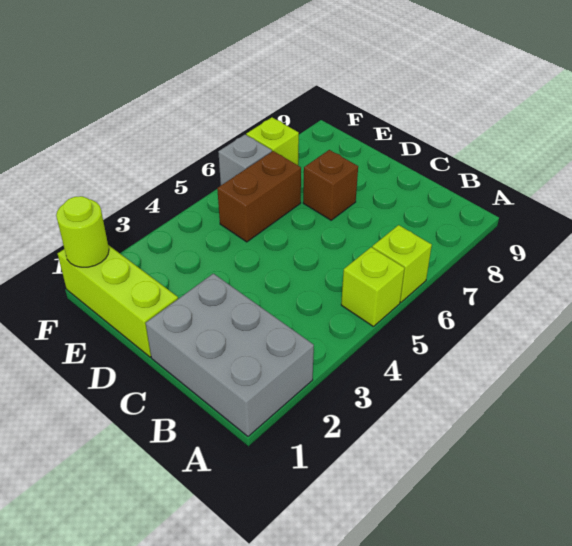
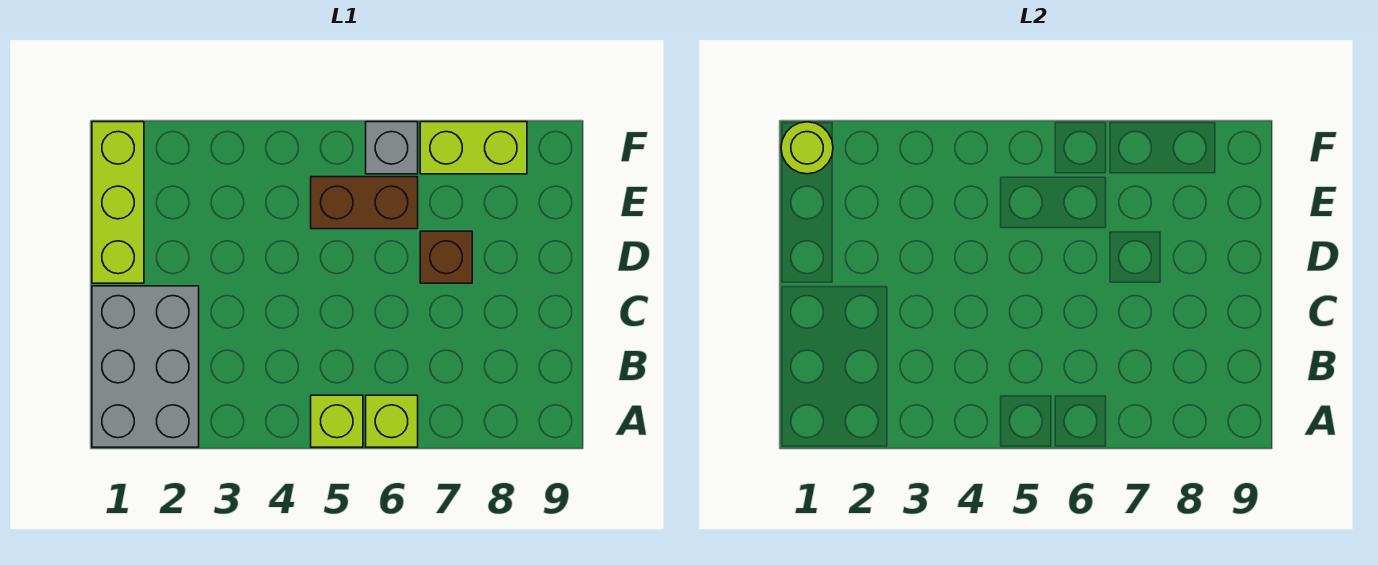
lime 1x1 brick [246,117,299,165] -> lime 1x2 brick [420,122,527,174]

